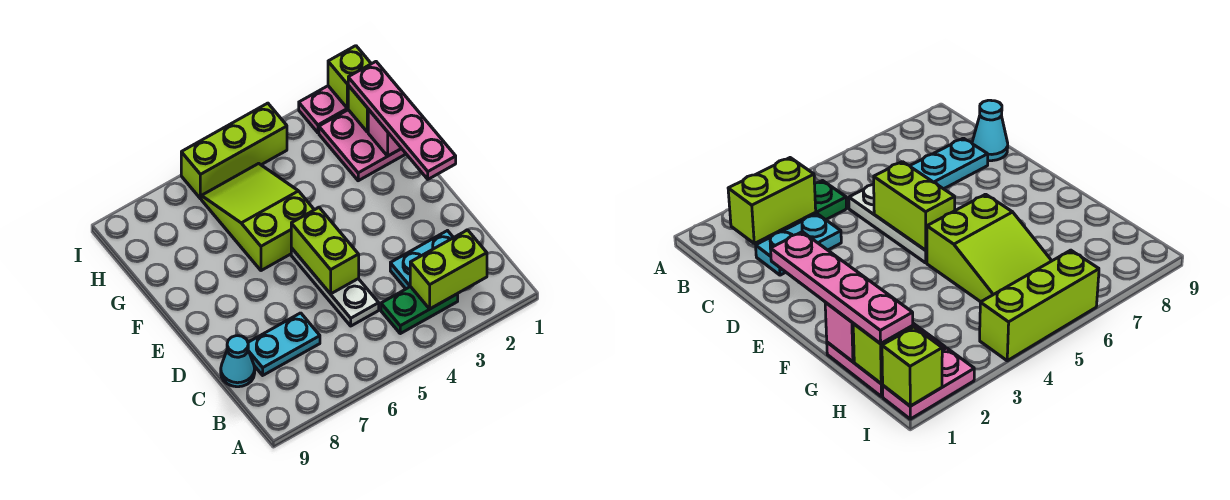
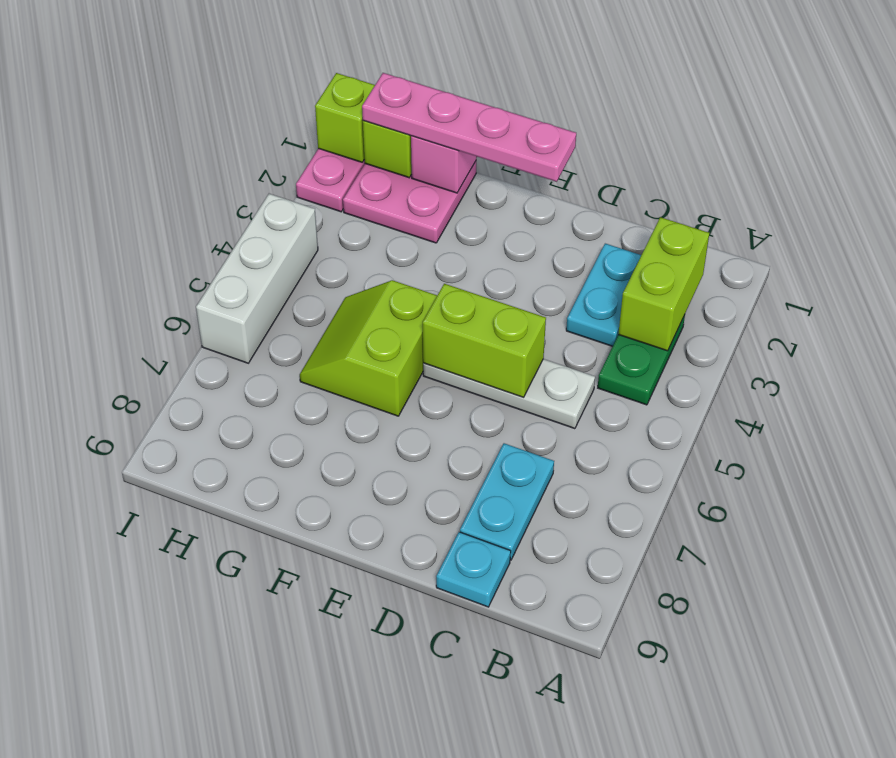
cyan 1x1 cone [221,336,255,387] -> cyan 1x1 plate [436,532,511,607]
lime 2x3 slope [201,163,314,271] -> lime 2x2 slope [300,280,437,416]
lime 1x3 brick [181,103,287,199] -> white 1x3 brick [196,194,318,363]

